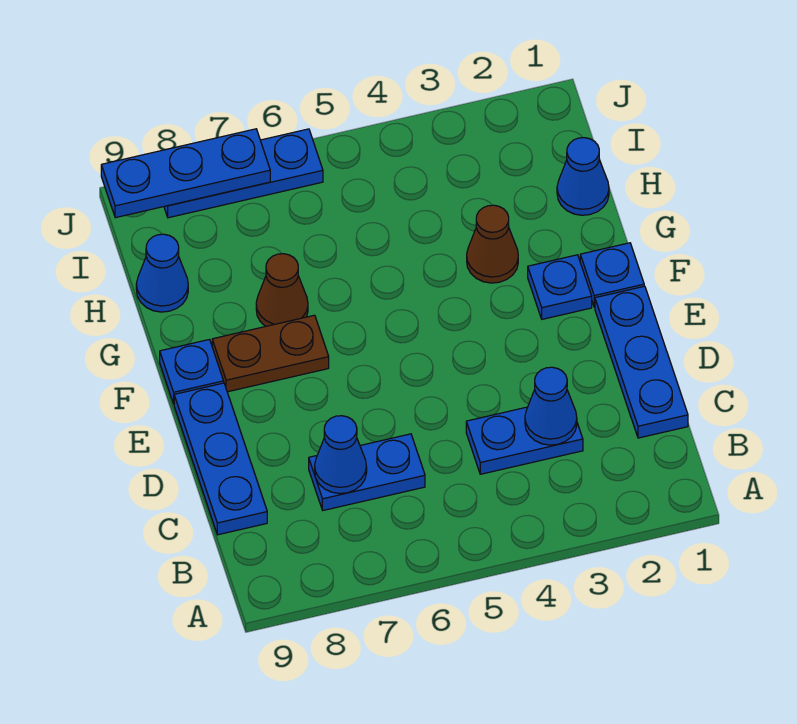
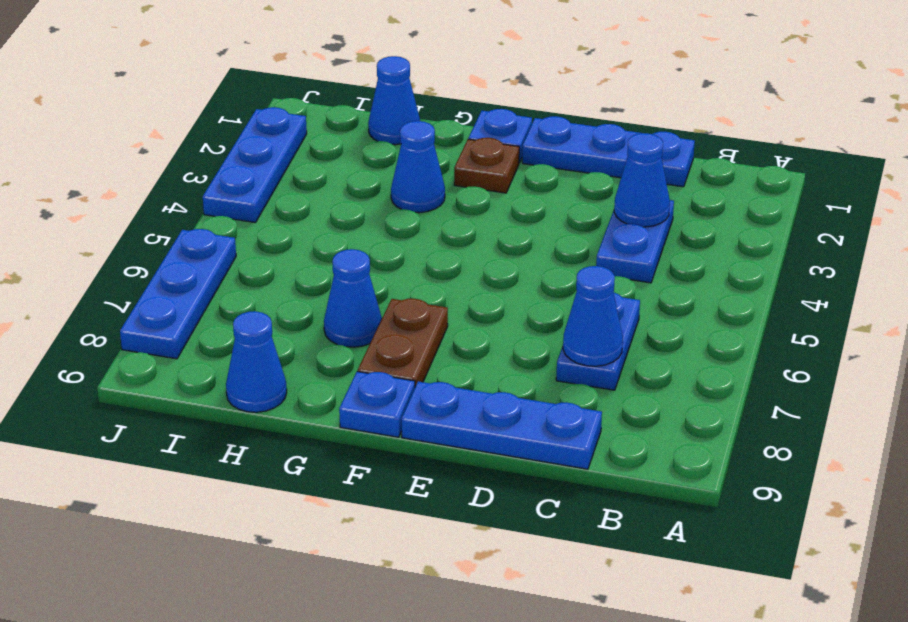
blue 1x1 plate [528,255,592,319] -> brown 1x1 plate [454,138,519,193]
brown 1x1 cone [467,205,518,283] -> blue 1x1 cone [391,121,445,213]
brown 1x1 cone [256,254,308,326] -> blue 1x1 cone [324,249,382,347]
blue 1x3 plate [101,129,270,218] -> blue 1x3 plate moved to [203,107,307,223]

